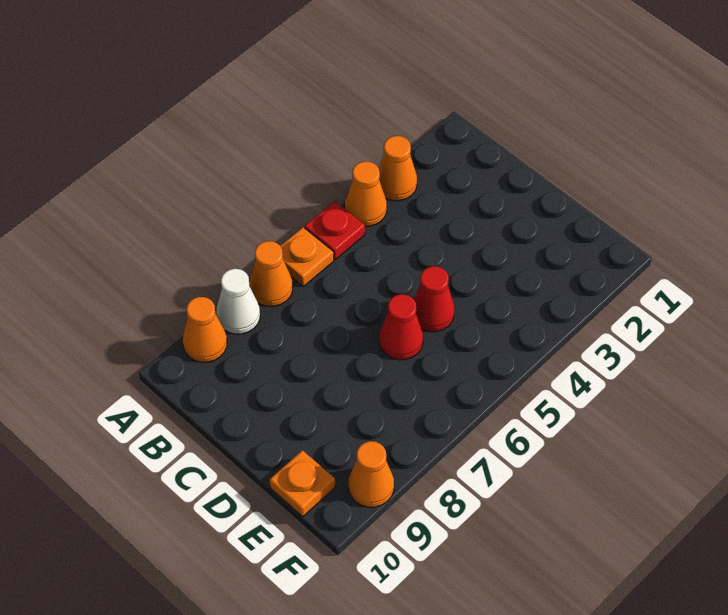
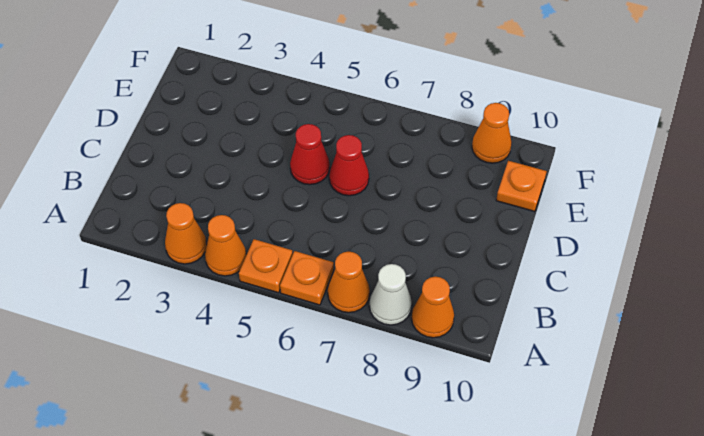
red 1x1 plate [305,201,365,260] -> orange 1x1 plate [239,239,293,293]

